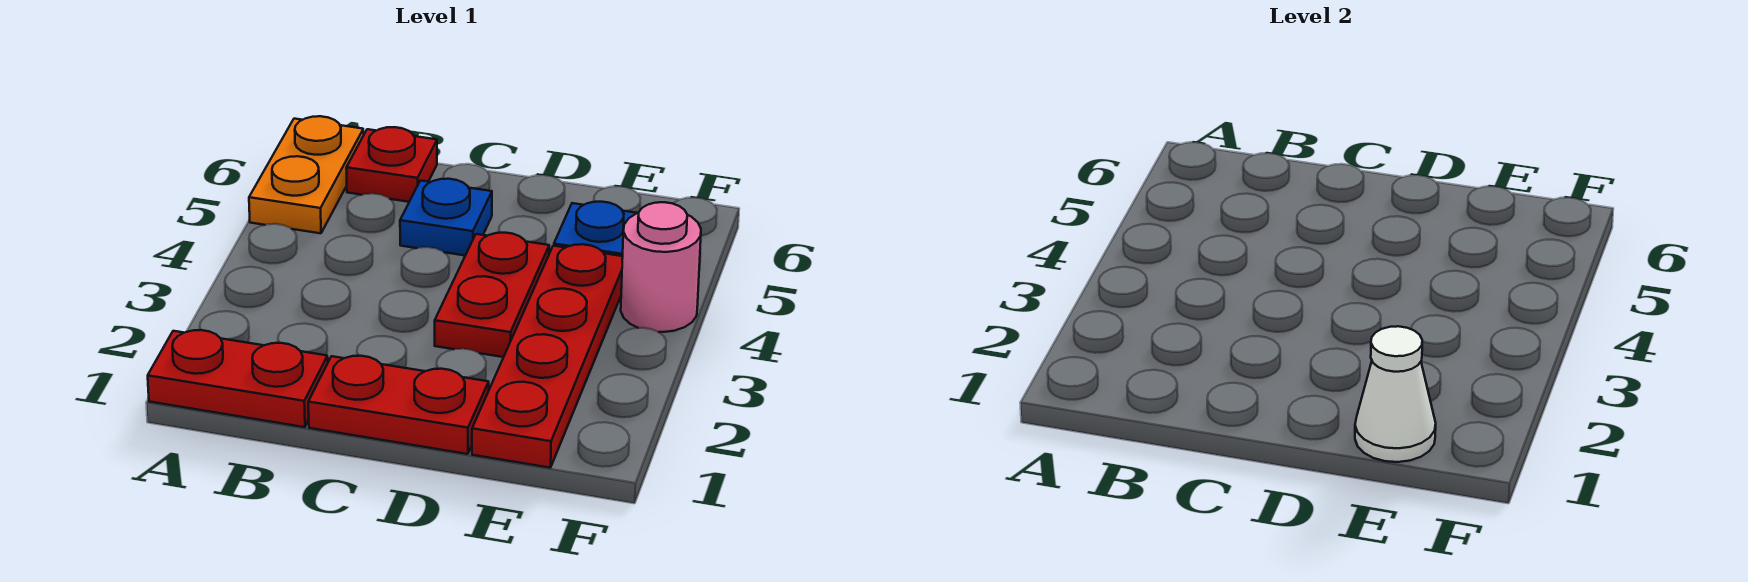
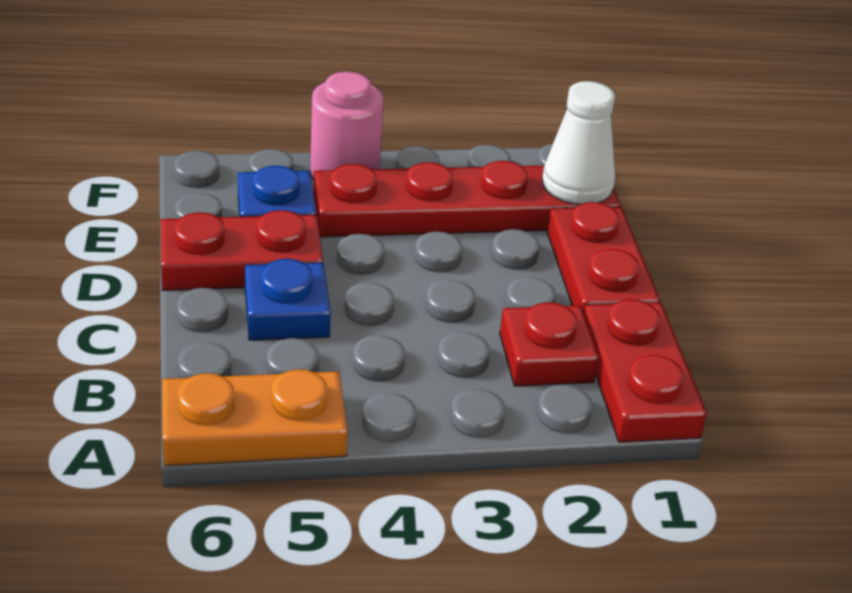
red 1x1 plate [346,127,437,202] -> red 1x1 plate moved to [500,302,599,386]
red 1x2 plate [435,233,549,357] -> red 1x2 plate moved to [161,210,323,291]

